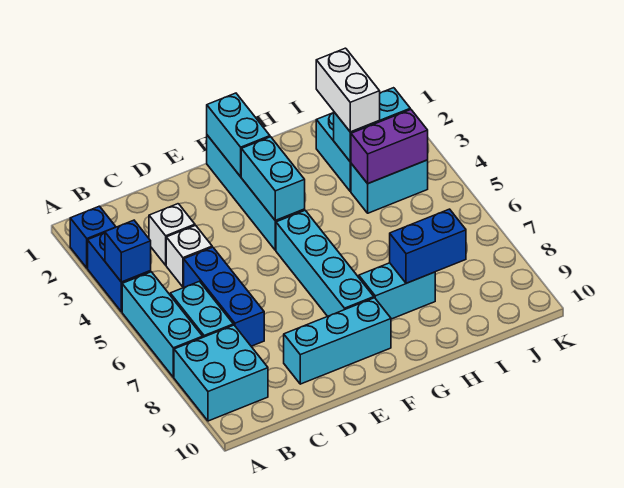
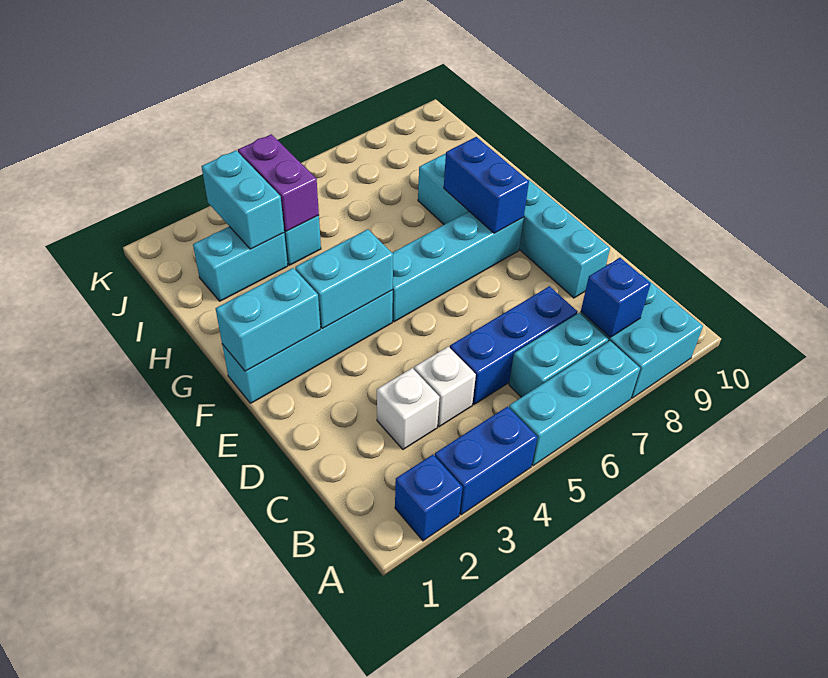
blue 1x1 brick [105,220,151,282] -> blue 1x1 brick moved to [581,258,651,337]
blue 1x2 brick [390,209,466,283] -> blue 1x2 brick moved to [444,137,529,233]
white 1x2 brick [316,48,380,132] -> none

